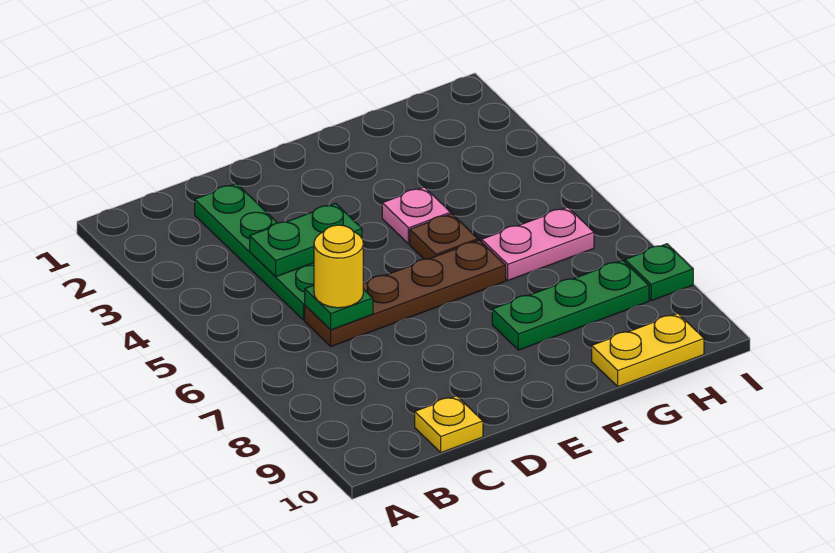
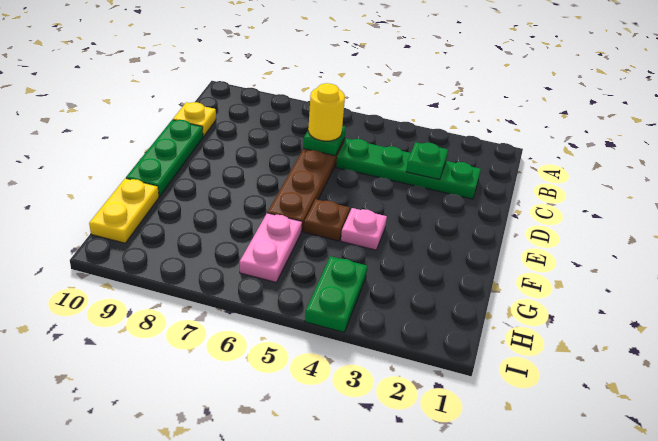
green 1x2 plate [250,203,362,277] -> green 1x2 plate moved to [305,256,367,332]
green 1x3 plate [492,260,649,350] -> green 1x3 plate moved to [126,120,203,197]
green 1x1 plate [625,244,693,301] -> green 1x1 plate moved to [406,142,448,180]

